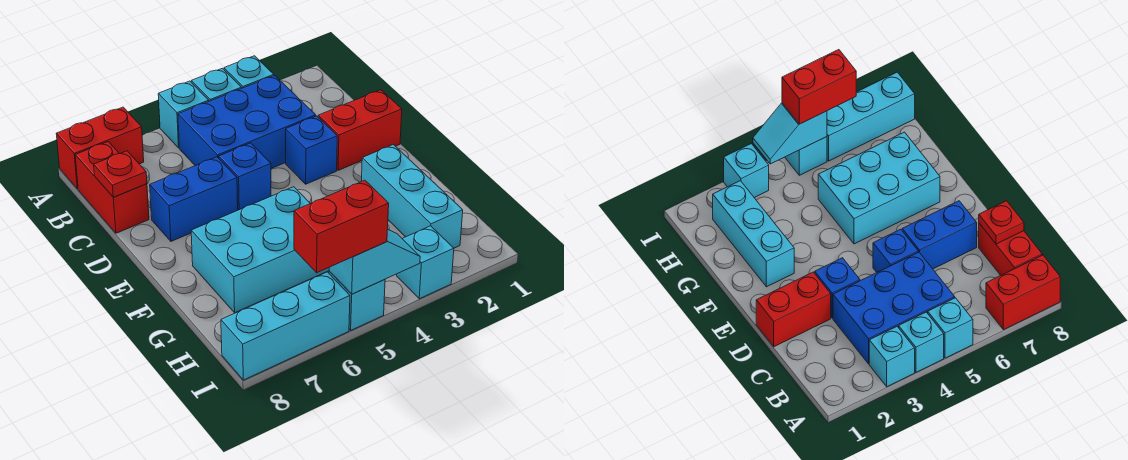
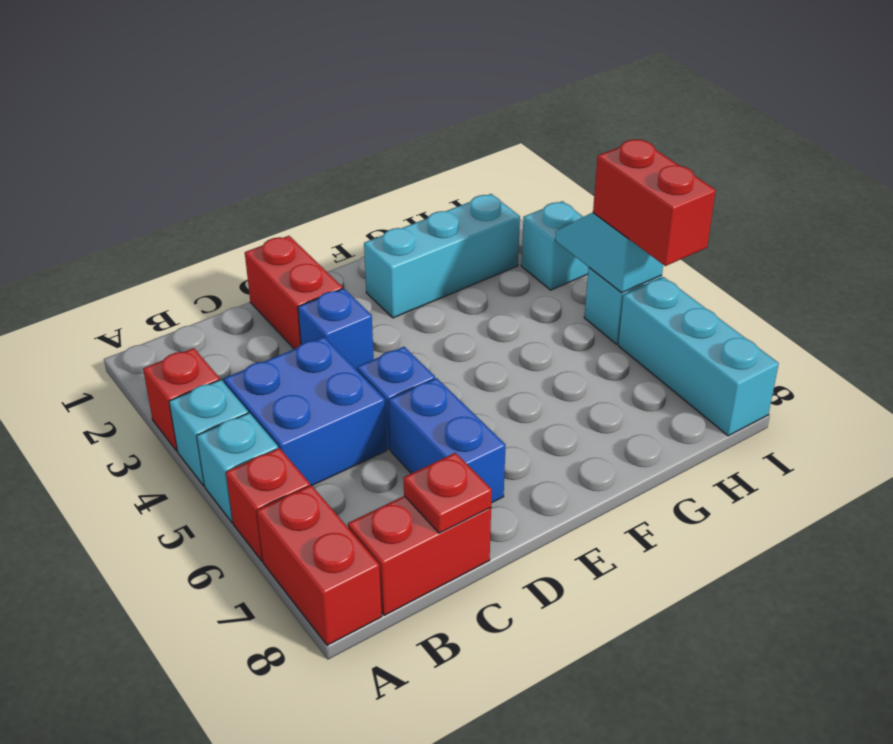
cyan 1x1 brick [224,56,274,88] -> red 1x1 brick [143,348,220,451]
none -> red 1x1 brick [226,448,310,561]
blue 2x3 brick [178,75,316,169] -> blue 2x2 brick [224,337,387,485]
cyan 2x3 brick [191,187,329,313] -> none

